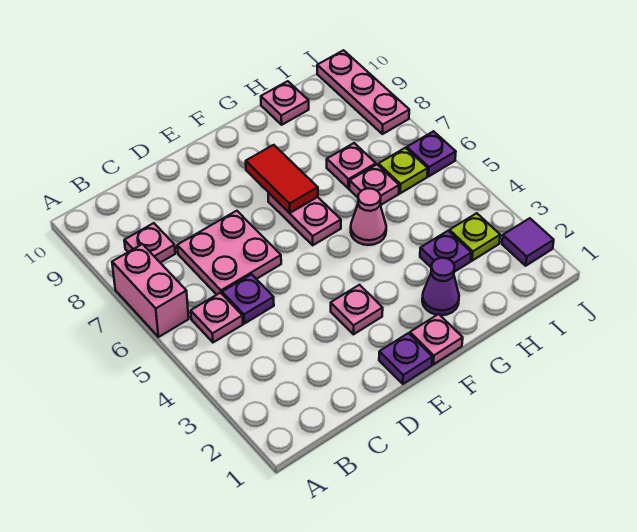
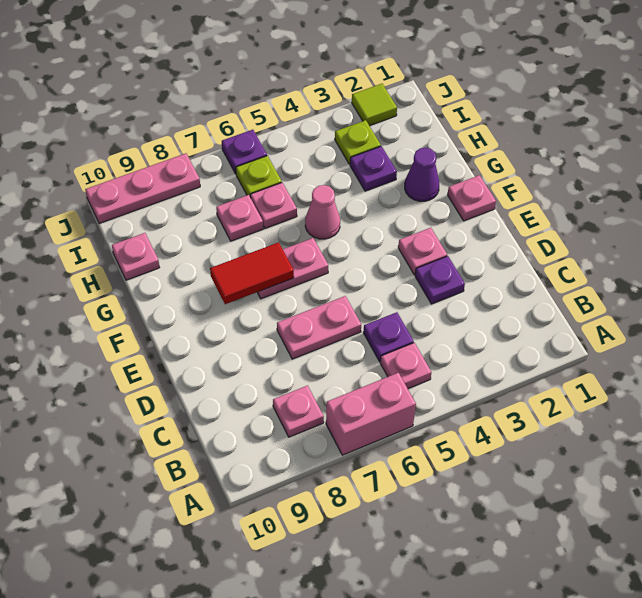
pink 2x2 plate [177,211,281,295] -> pink 1x2 plate [277,296,361,359]
purple 1x1 plate [379,333,432,384] -> purple 1x1 plate moved to [415,256,465,304]
purple 1x1 tile [502,218,554,266] -> lime 1x1 tile [352,84,397,126]

